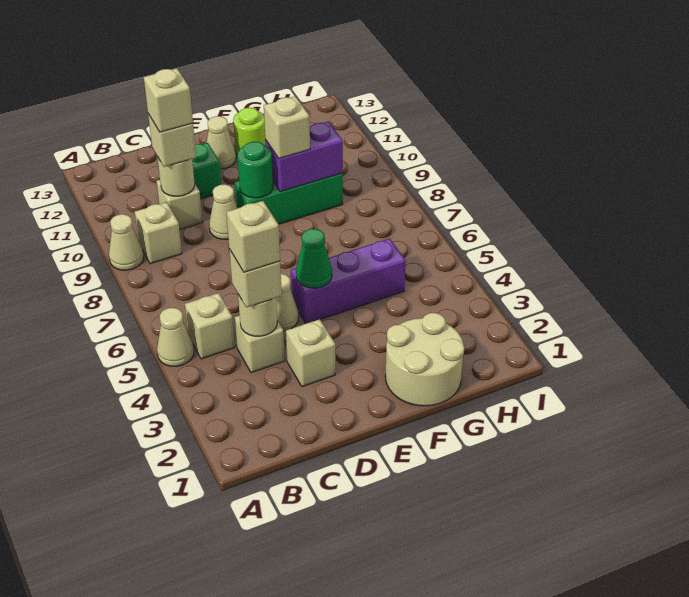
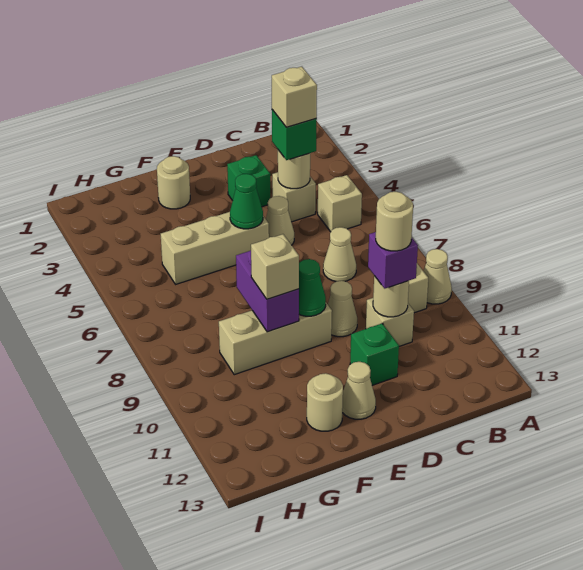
tan 1x1 cone [157,308,194,366] -> tan 1x1 cone moved to [323,227,356,281]
tan 1x1 brick [229,249,282,307] -> green 1x1 brick [272,110,317,160]
tan 1x1 brick [148,114,196,167] -> purple 1x1 brick [368,232,418,288]
tan 1x1 brick [144,68,193,132] -> tan 1x1 round brick [376,192,413,251]
tan 1x1 brick [286,319,335,387] -> green 1x1 brick [227,155,270,207]
purple 1x3 brick [291,238,406,323] -> tan 1x3 brick [161,212,269,284]
green 1x3 brick [235,173,343,224] -> tan 1x3 brick [219,303,332,375]
green 1x1 round brick [237,141,273,198] -> green 1x1 cone [299,259,326,316]
tan 2x2 round brick [385,313,464,406] -> tan 1x1 round brick [157,156,190,209]
purple 1x2 brick [265,122,343,192] -> purple 1x2 brick turned to [236,251,299,332]
lime 1x1 round brick [233,108,266,155] -> tan 1x1 round brick [307,373,343,431]

